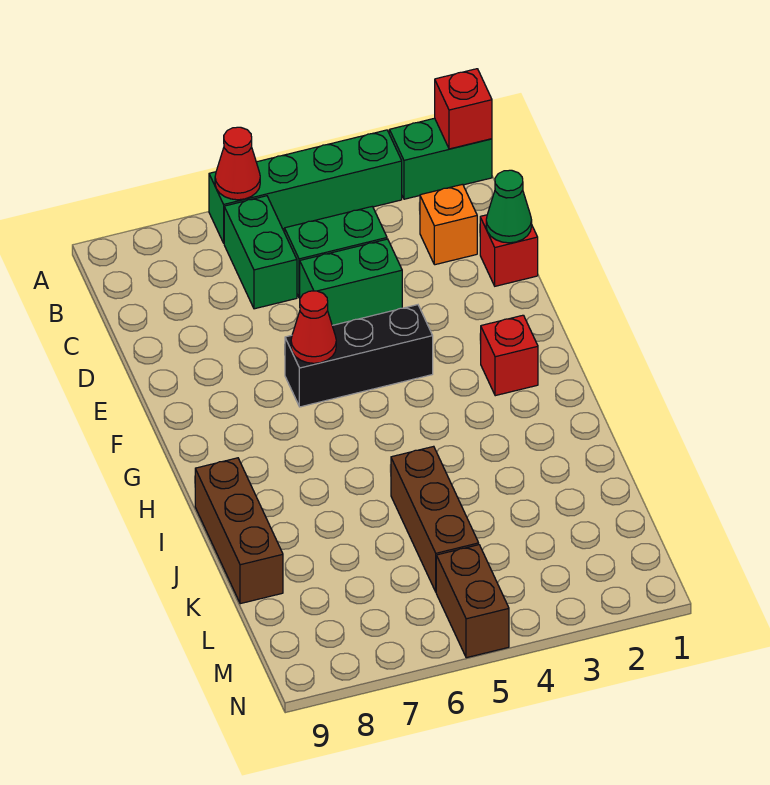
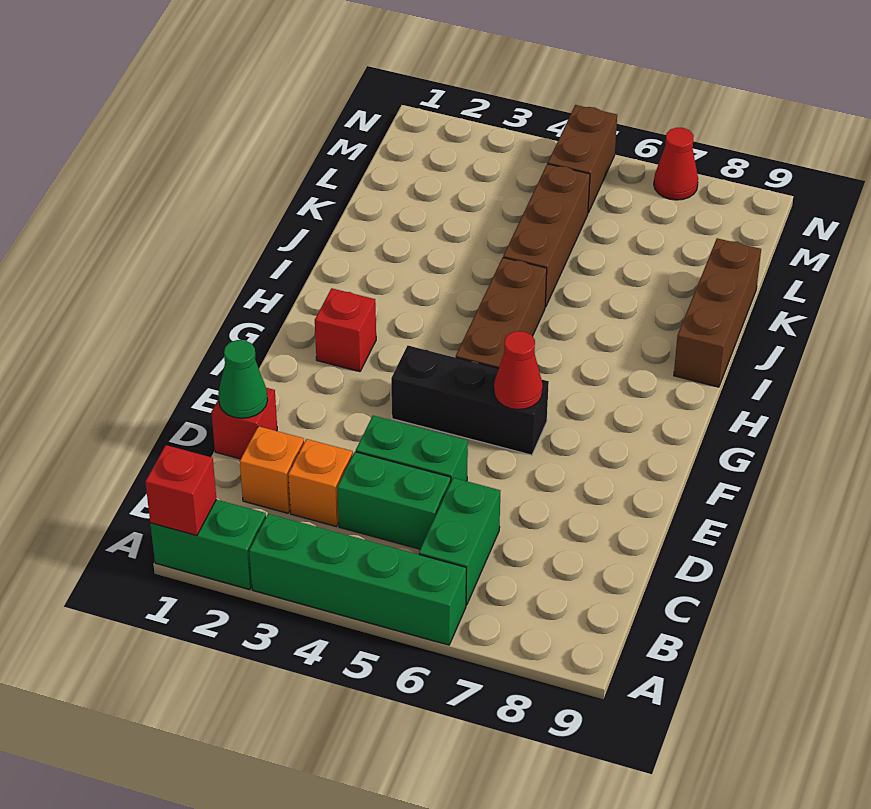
red 1x1 cone [215,127,260,200] -> red 1x1 cone moved to [654,128,698,200]
none -> orange 1x1 brick [288,439,353,527]
none -> brown 1x3 brick [456,258,547,368]

